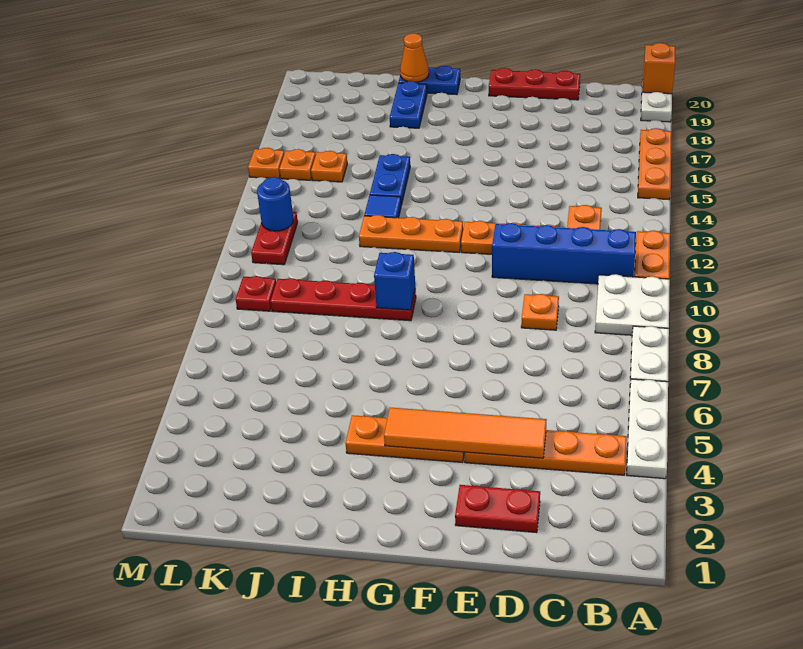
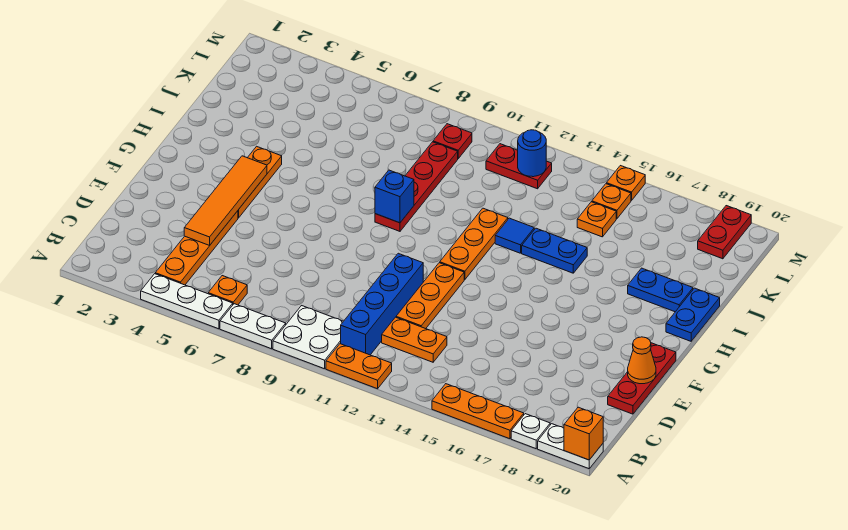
none -> white 1x1 plate [511,414,550,449]
red 1x2 plate [455,485,540,533] -> red 1x2 plate moved to [698,206,751,259]
orange 1x1 plate [521,294,559,330] -> orange 1x1 plate moved to [208,276,247,305]
orange 1x1 cone [400,33,429,82] -> orange 1x1 cone moved to [628,337,656,384]

